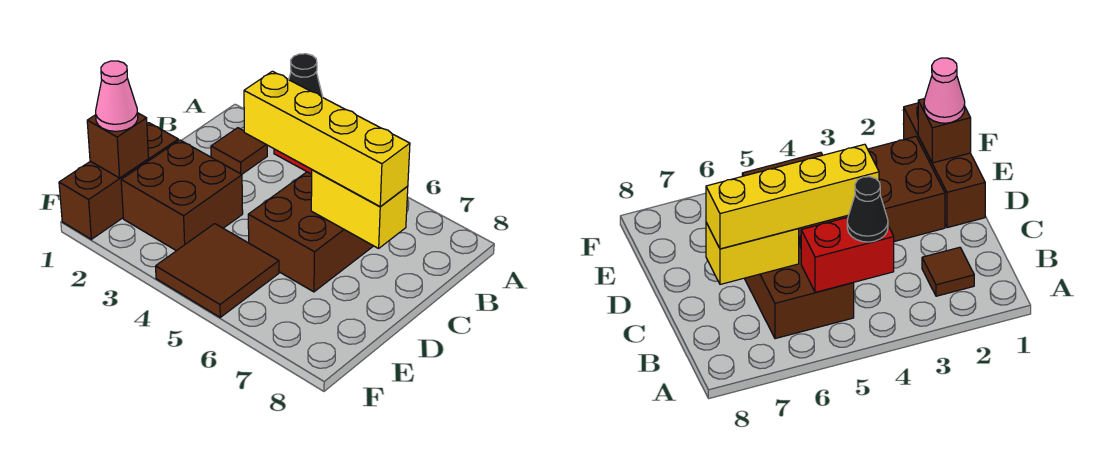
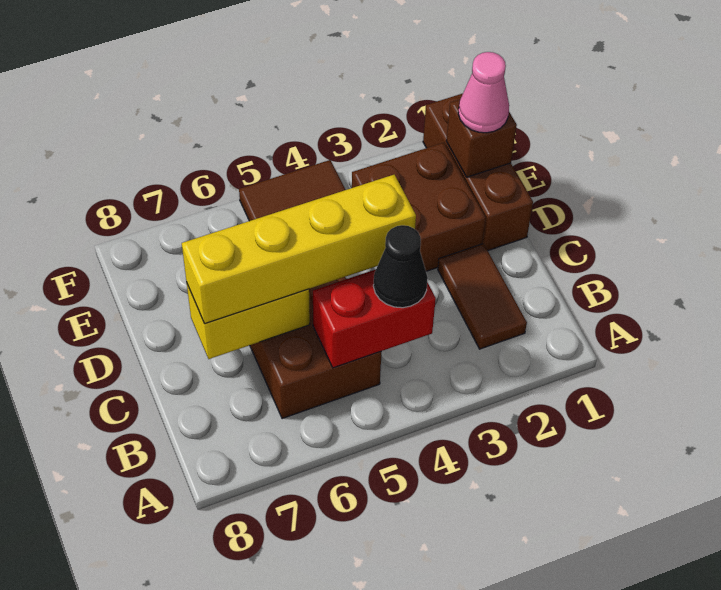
brown 1x1 tile [211,128,268,174] -> brown 1x2 tile [438,244,527,349]

